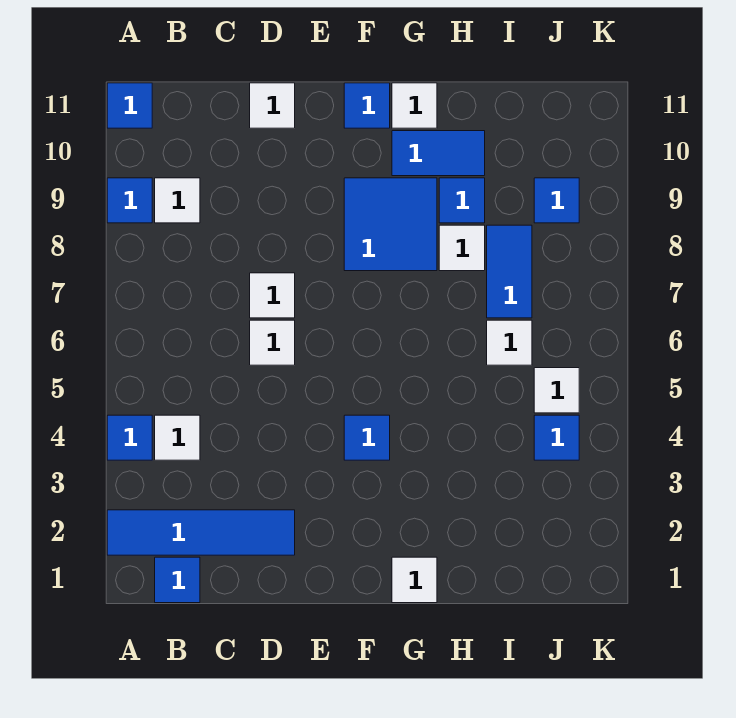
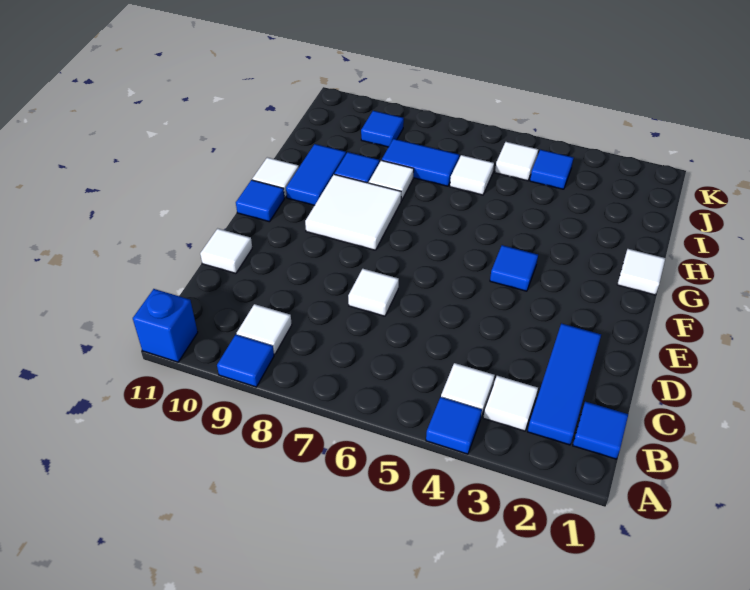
blue 1x4 tile [107,510,295,555] -> blue 1x3 tile [528,323,601,445]
blue 1x1 tile [107,83,152,128] -> blue 1x1 brick [133,289,198,362]
white 1x1 tile [250,320,295,365] -> white 1x1 tile moved to [483,376,538,431]
blue 2x2 tile [344,178,437,271] -> white 2x2 tile [305,174,401,250]

